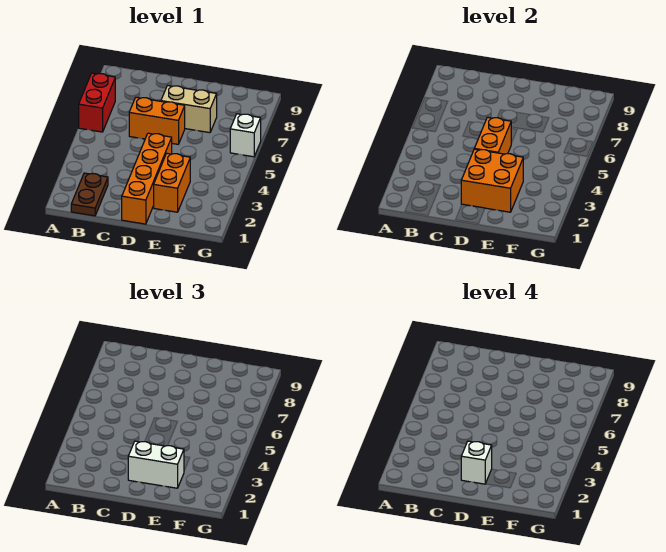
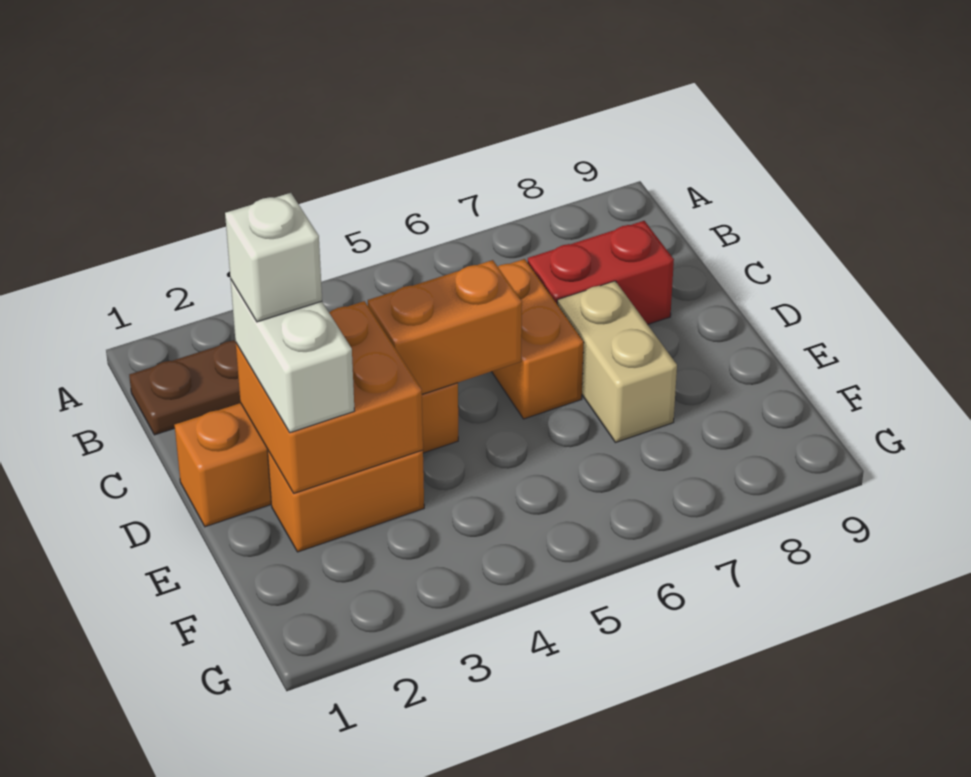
red 1x2 brick [79,73,115,132] -> red 1x2 brick moved to [528,221,674,324]
white 1x1 brick [230,114,261,157] -> none

